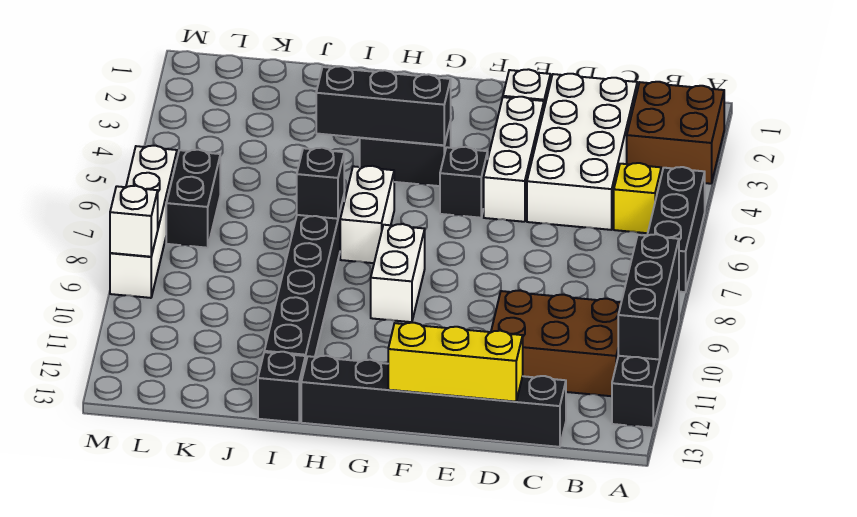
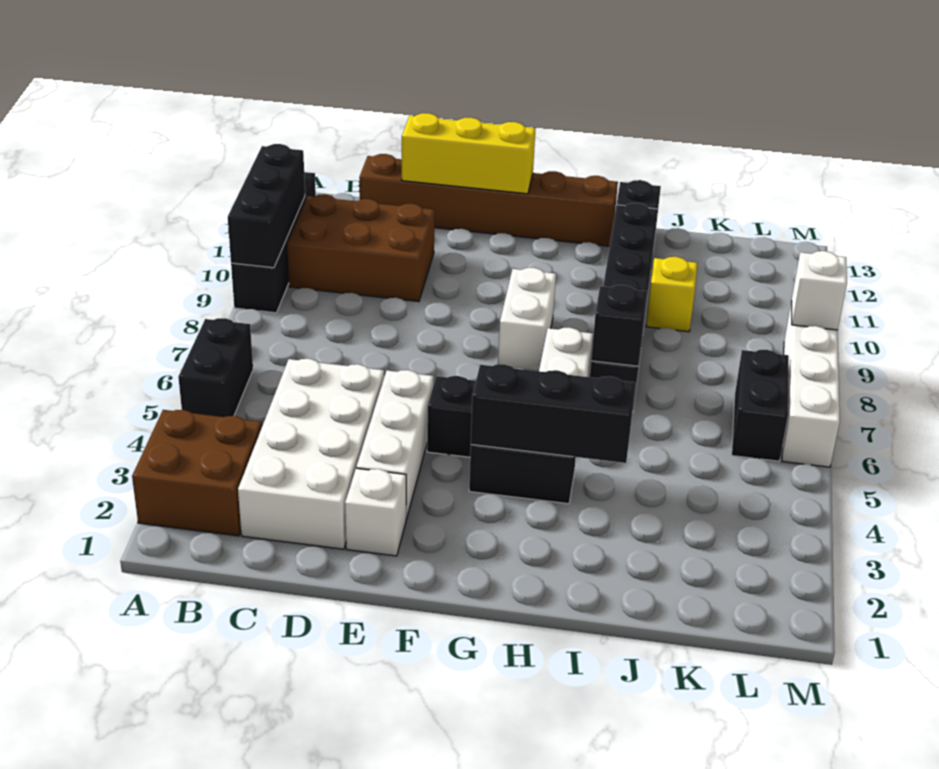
black 1x3 brick [647,167,705,292] -> black 1x2 brick [178,318,253,417]
yellow 1x1 brick [614,163,661,233] -> yellow 1x1 brick moved to [646,257,698,332]
black 1x6 brick [301,356,566,447] -> brown 1x6 brick [359,154,618,246]

